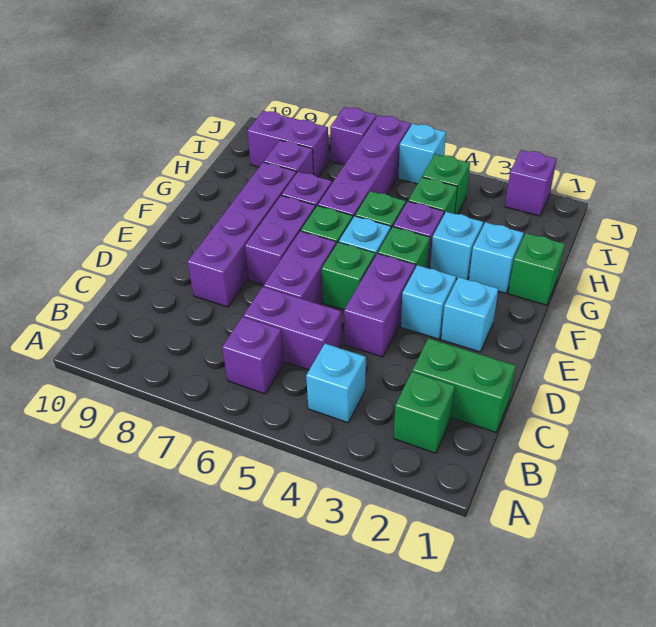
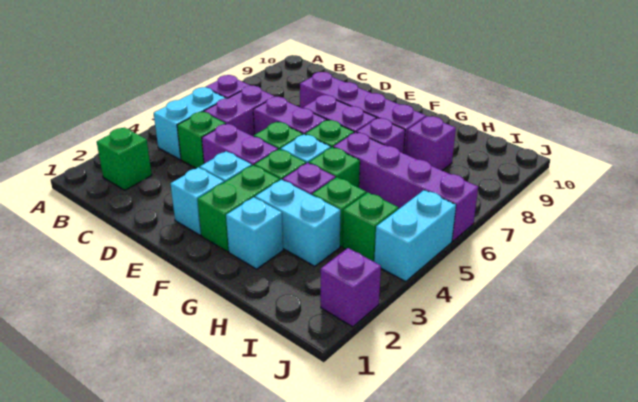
cyan 1x1 brick [306,344,366,423] -> cyan 1x2 brick [154,87,226,159]
green 1x2 brick [413,338,516,432] -> green 1x2 brick moved to [198,165,280,252]
green 1x1 brick [508,233,565,305] -> green 1x1 brick moved to [177,112,226,168]
cyan 1x1 brick [430,212,483,280] -> cyan 1x2 brick [255,180,341,266]
purple 1x2 brick [247,111,329,177] -> none
cyan 1x1 brick [398,124,446,184] -> cyan 1x2 brick [374,190,456,282]
purple 1x1 brick [330,107,376,165] -> none

